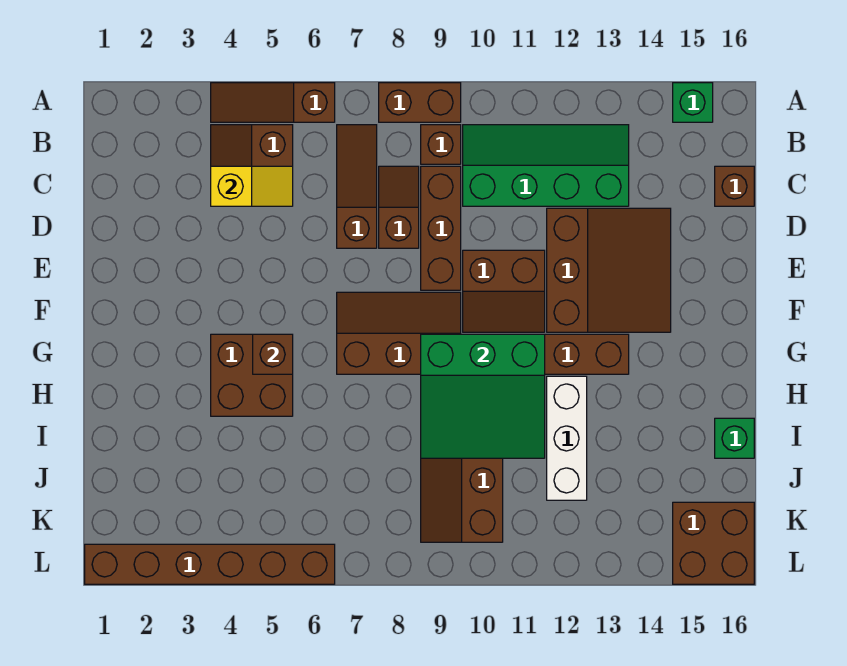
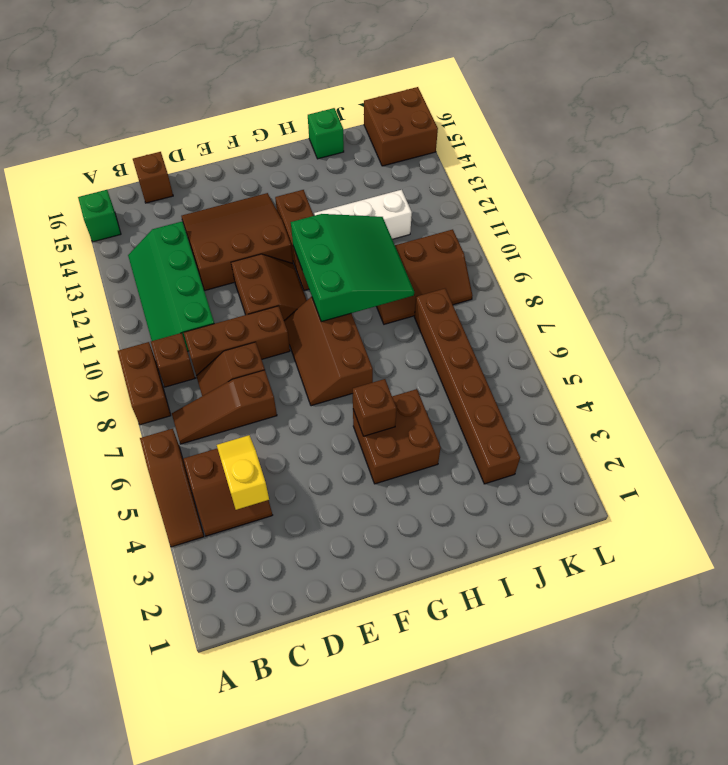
brown 1x6 brick [85,544,335,584] -> brown 1x6 brick moved to [414,289,520,484]

